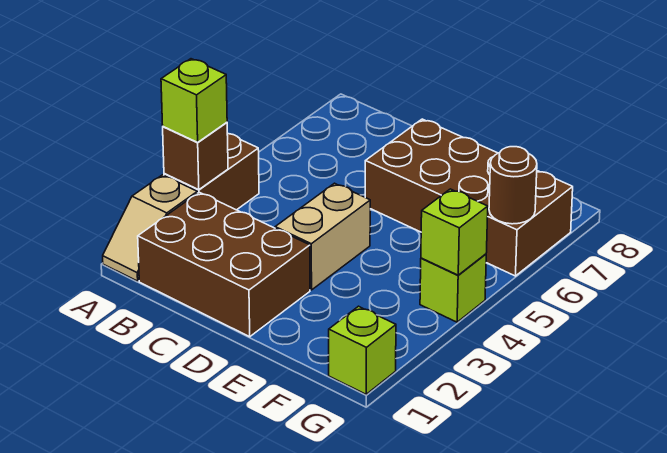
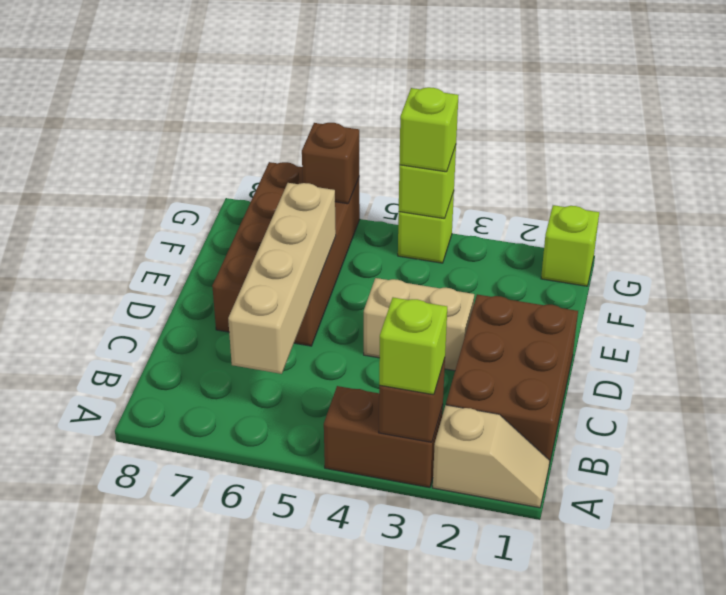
none -> tan 1x4 brick [228,183,336,374]
none -> lime 1x1 brick [399,87,458,172]
brown 1x1 round brick [489,147,537,224] -> brown 1x1 brick [302,123,359,204]

